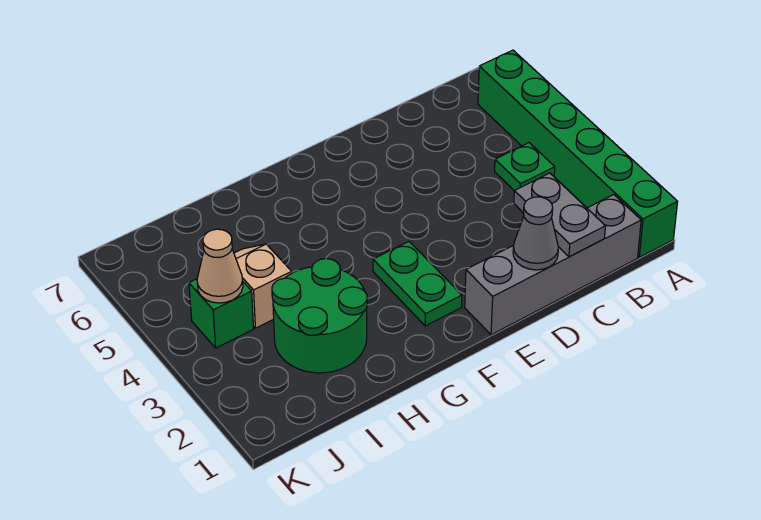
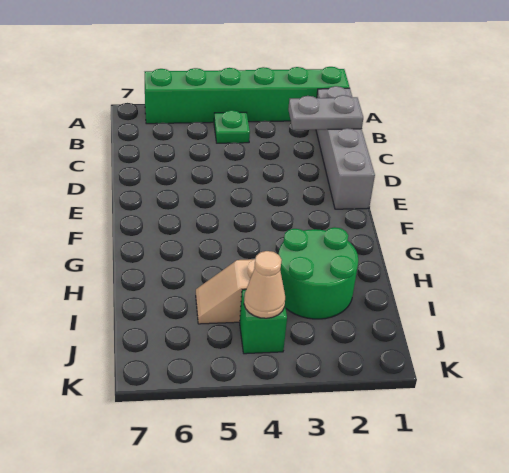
grey 1x1 cone [513,197,558,270] -> none
green 1x2 plate [373,242,462,326] -> none

